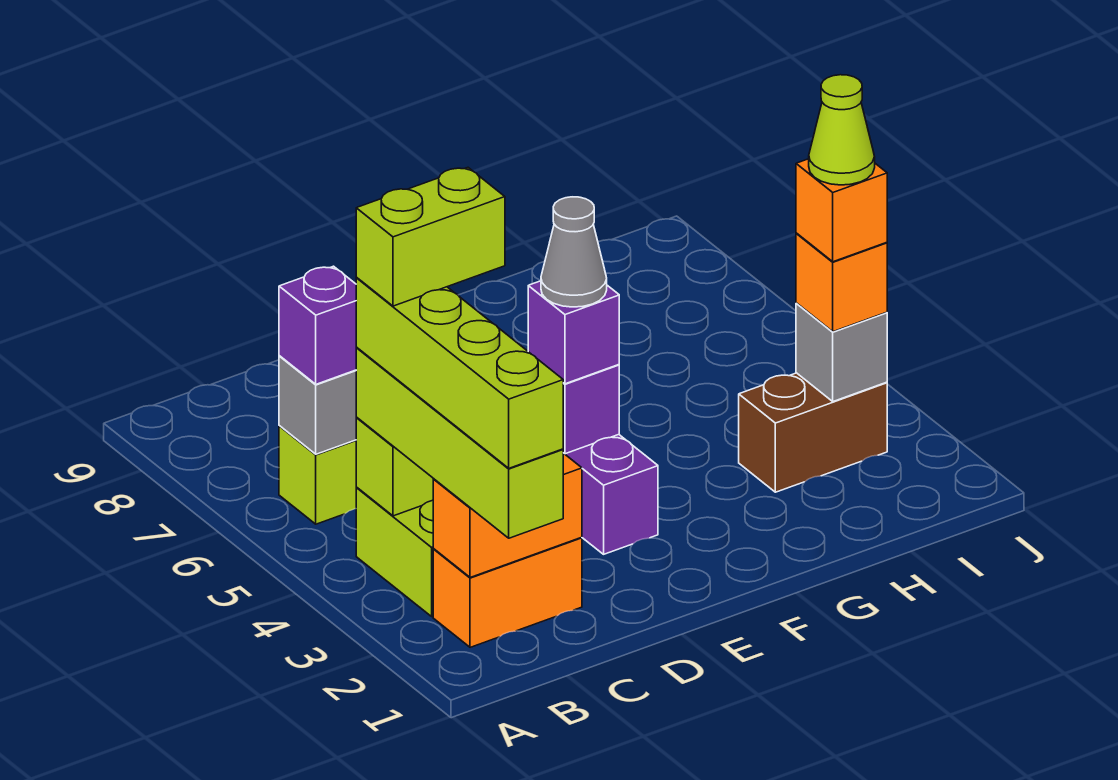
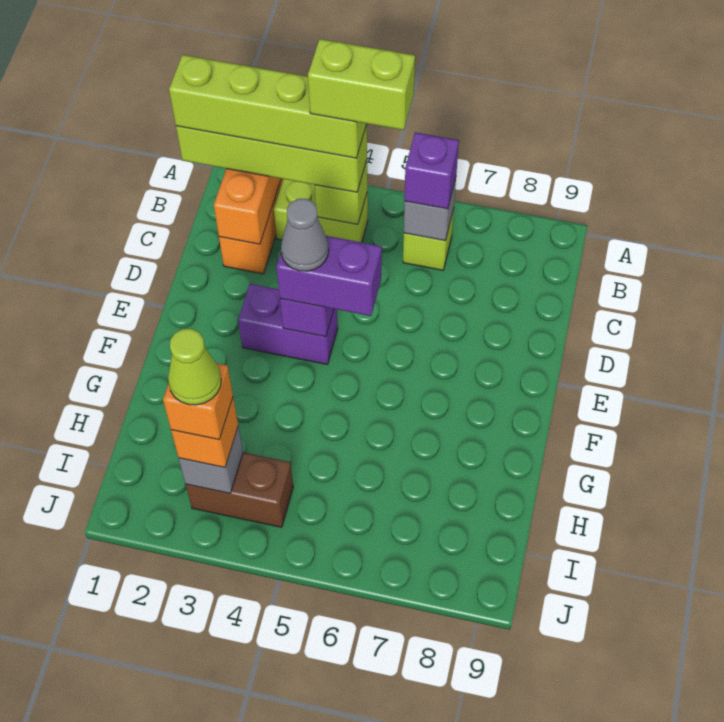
lime 1x2 brick [356,168,505,306] -> lime 1x2 brick turned to [308,39,415,130]
purple 1x1 brick [528,281,619,384] -> purple 1x2 brick [276,236,382,316]
brown 1x2 brick [739,373,887,492] -> brown 1x2 brick turned to [185,452,293,527]

